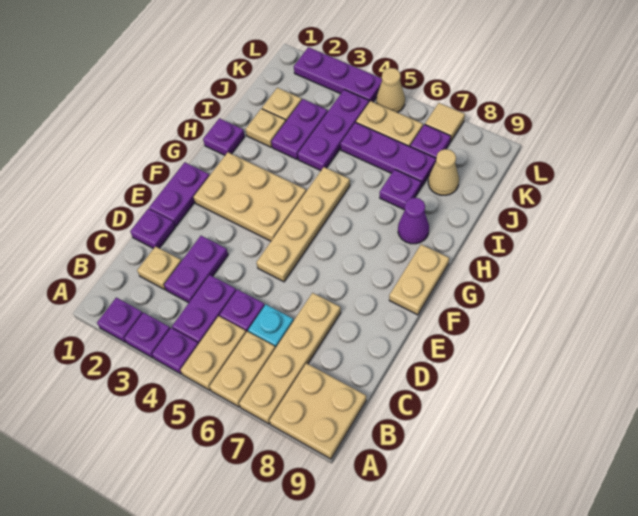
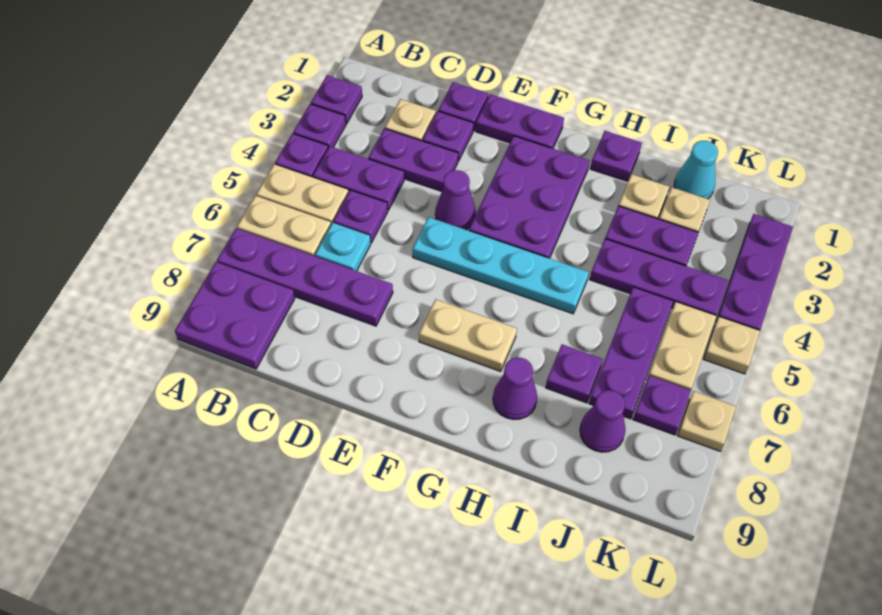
tan 1x4 plate [239,293,341,424] -> purple 1x4 plate [217,228,393,326]
tan 2x2 plate [269,363,366,459] -> purple 2x2 plate [175,262,295,369]
none -> purple 1x1 plate [423,111,473,161]
none -> purple 1x1 cone [435,170,476,230]
tan 1x4 plate [256,167,350,282] -> cyan 1x4 plate [413,217,589,314]
tan 2x3 plate [194,152,306,241] -> purple 2x3 plate [469,136,589,258]
tan 1x2 plate [389,244,449,315] -> tan 1x2 plate moved to [419,299,517,372]
none -> cyan 1x1 cone [674,141,718,199]
tan 1x1 cone [428,149,459,195] -> purple 1x1 cone [580,390,626,452]
tan 1x1 cone [376,68,405,113] -> tan 1x1 plate [704,317,760,374]
tan 1x1 tile [425,103,465,142] -> tan 1x1 plate [678,391,736,451]

